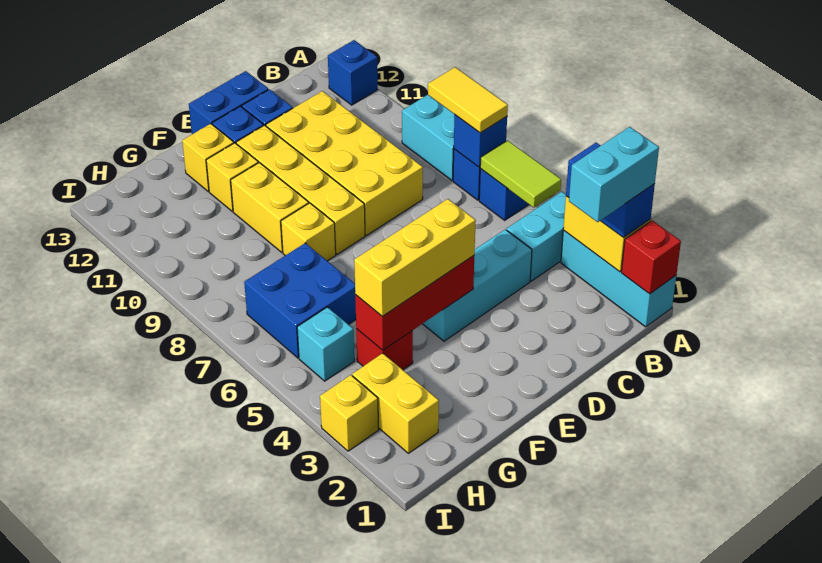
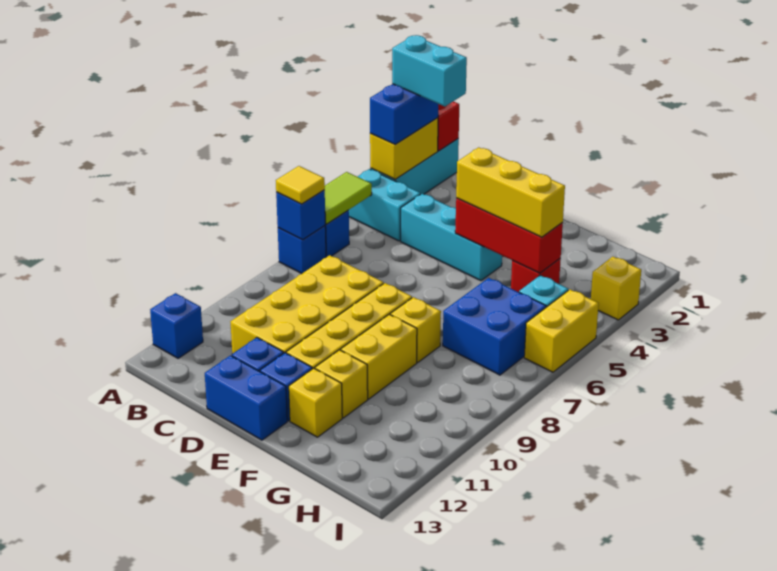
yellow 1x2 tile [428,67,508,133] -> yellow 1x1 tile [276,166,325,204]
cyan 1x2 brick [402,95,455,181] -> none
yellow 1x2 brick [352,353,439,453] -> yellow 1x2 brick moved to [524,290,599,372]

